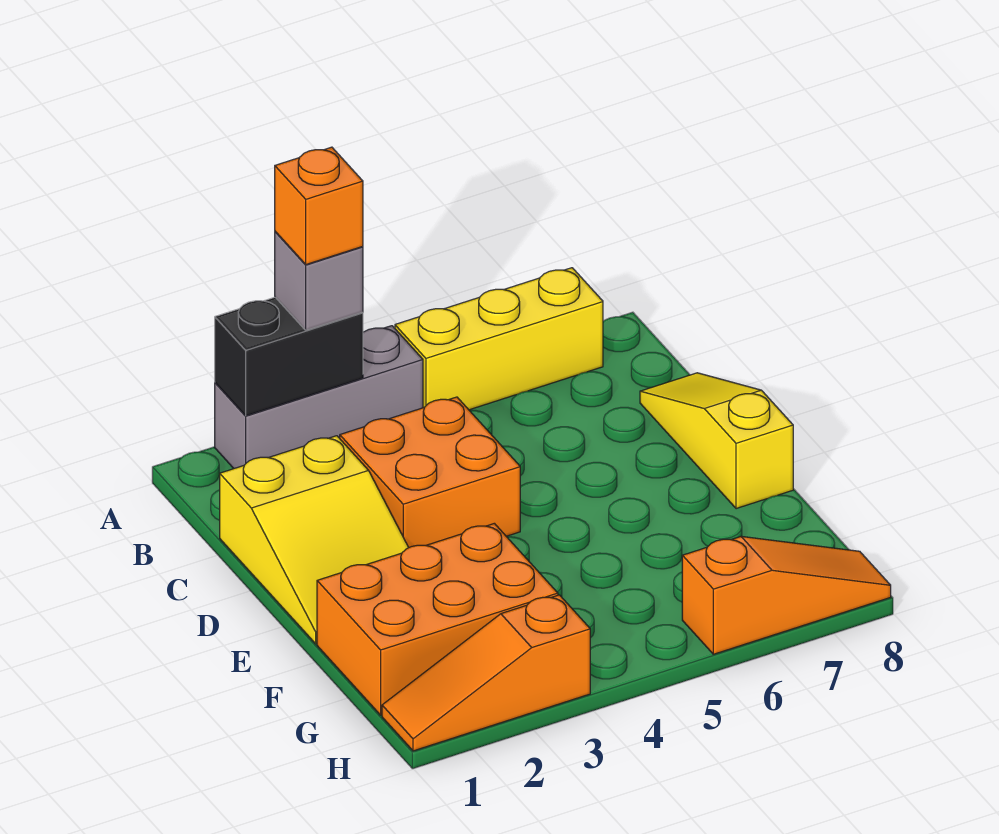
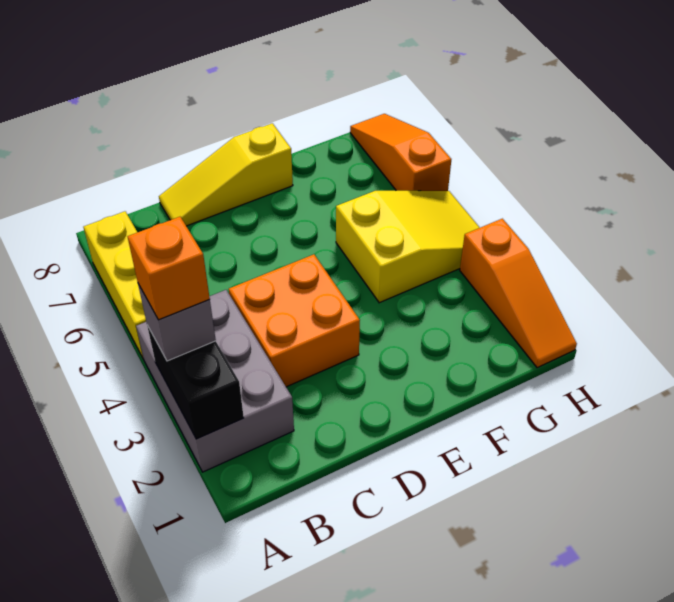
grey 1x3 brick [215,326,423,468] -> grey 2x3 brick [136,290,294,472]
yellow 2x3 slope [220,436,409,644] -> yellow 2x3 slope moved to [336,191,480,303]
orange 2x3 brick [317,523,558,715] -> none

